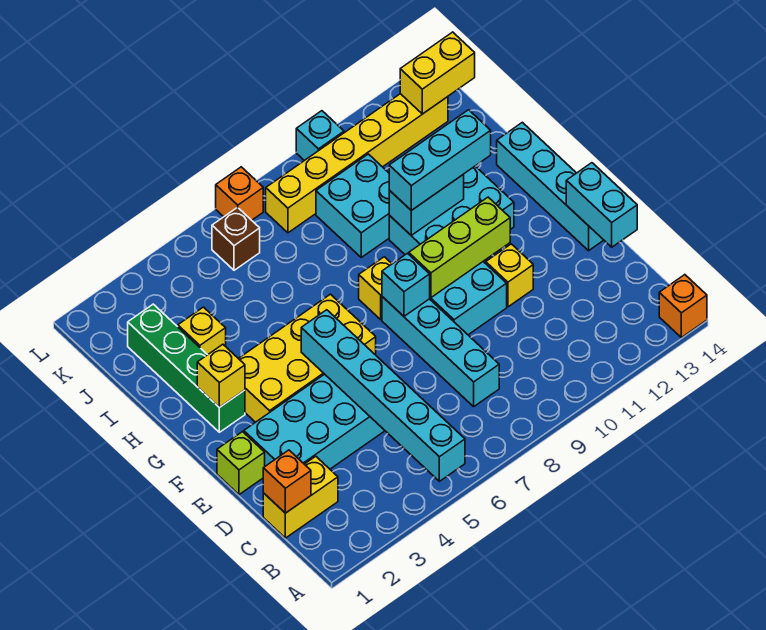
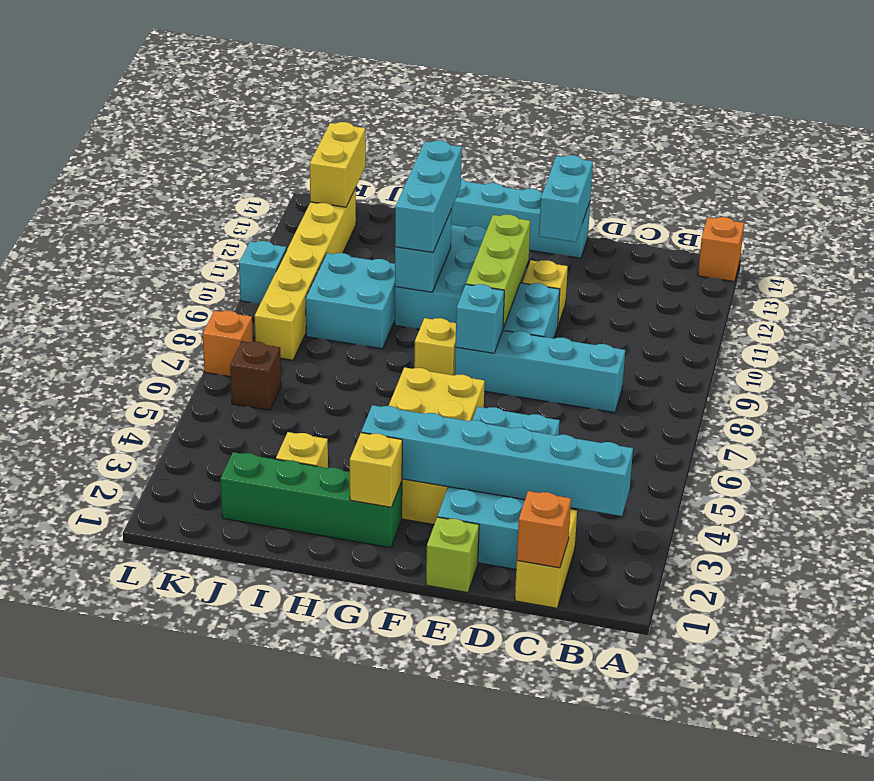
cyan 1x6 brick [301,310,465,481] -> cyan 1x6 brick moved to [361,405,633,516]
cyan 1x2 brick [566,163,637,247] -> cyan 1x2 brick turned to [539,155,593,242]

